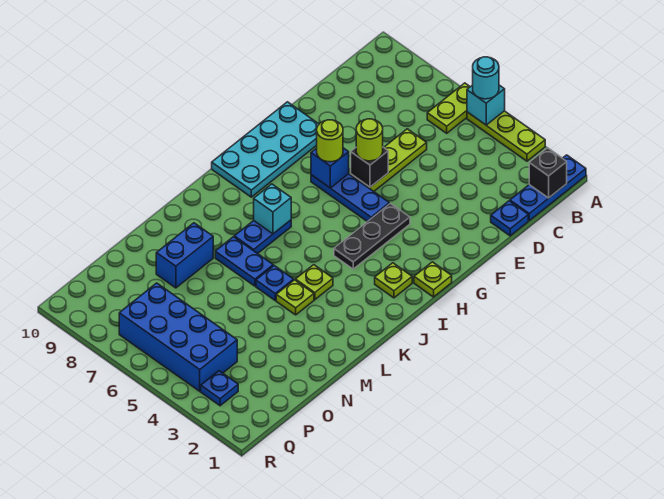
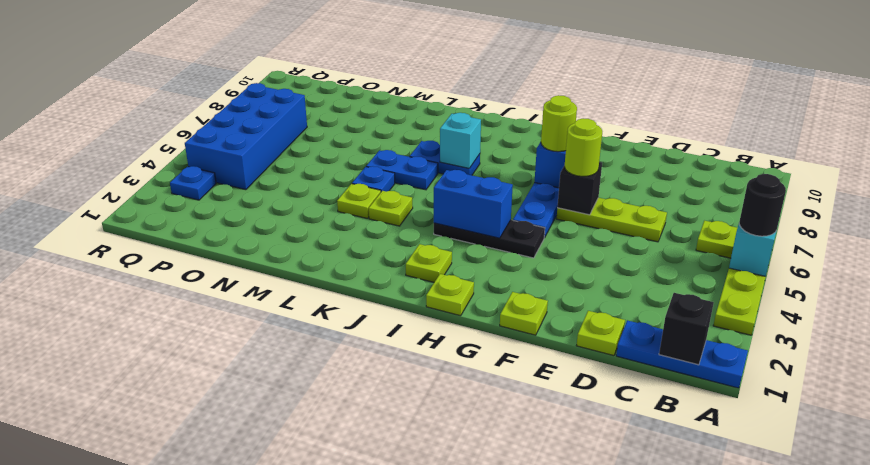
cyan 1x1 round brick [473,57,499,99] -> black 1x1 round brick [739,174,786,236]
blue 1x1 plate [491,201,528,236] -> lime 1x1 plate [576,311,625,356]
none -> lime 1x1 plate [500,292,548,335]
cyan 2x4 plate [212,102,319,197] -> none
blue 1x2 plate [215,237,273,286] -> blue 1x2 plate turned to [366,150,438,190]
blue 1x2 brick [156,223,213,288] -> blue 1x2 brick moved to [434,170,513,238]

